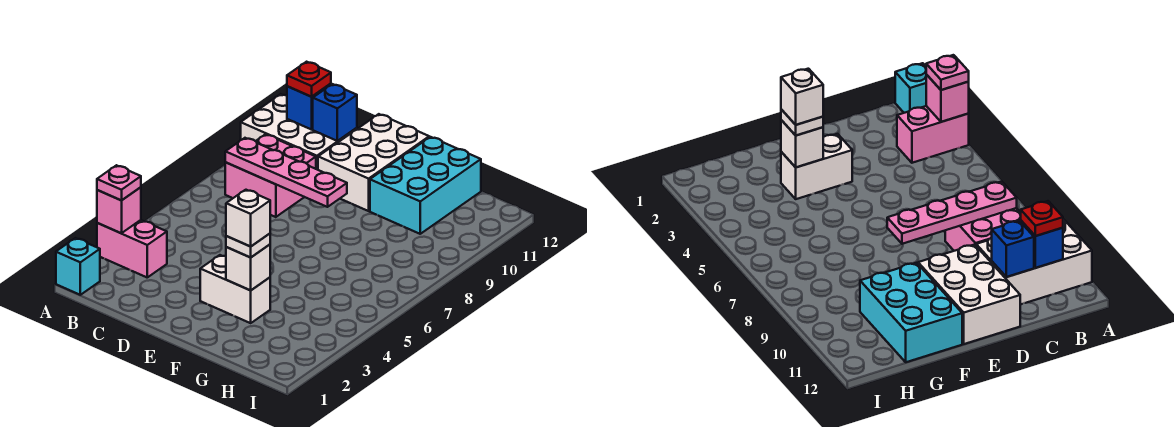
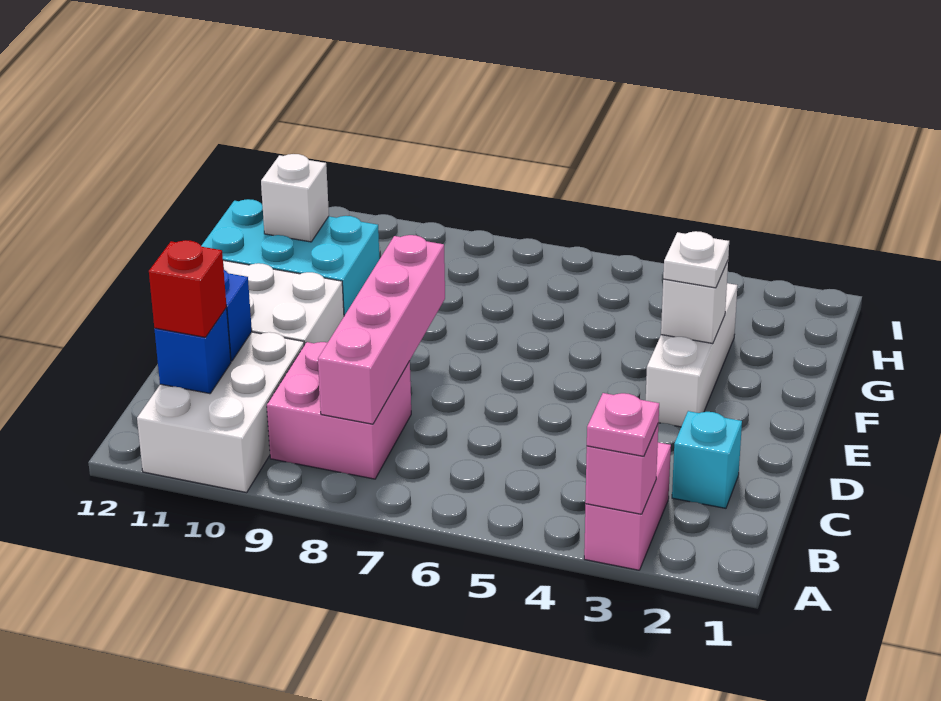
cyan 1x1 brick [56,238,100,295] -> cyan 1x1 brick moved to [672,411,742,508]
pink 1x4 plate [225,138,347,207] -> pink 1x4 brick [318,235,445,424]
red 1x1 plate [287,62,331,97] -> red 1x1 brick [149,240,227,337]
white 1x2 brick [200,255,270,323] -> white 1x3 brick [646,283,737,427]
white 1x1 brick [226,190,270,247] -> white 1x1 brick moved to [261,154,329,242]

